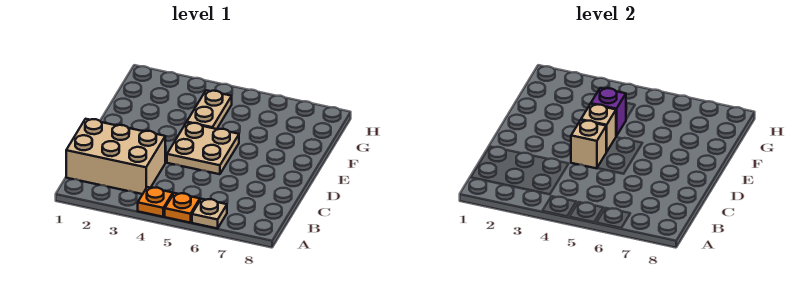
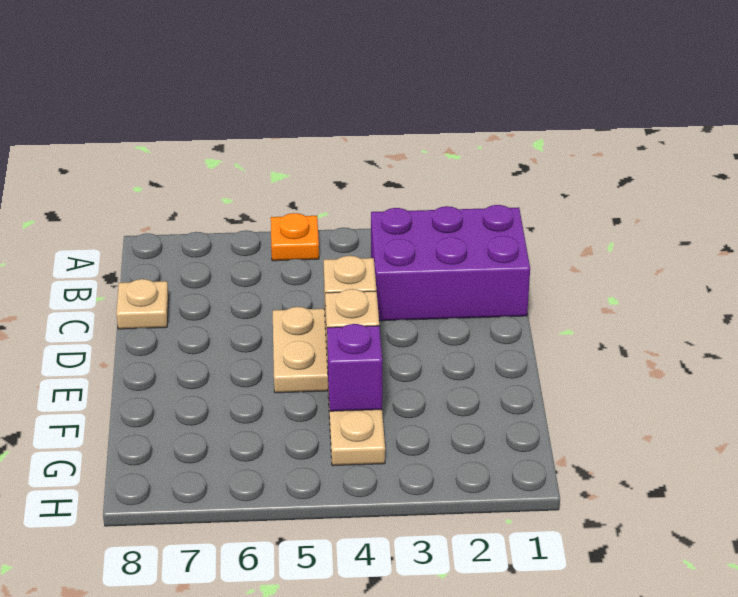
orange 1x1 plate [138,187,173,217] -> none
tan 1x1 plate [192,199,227,229] -> tan 1x1 plate moved to [116,279,169,329]
tan 2x3 brick [66,119,165,194] -> purple 2x3 brick [371,205,530,321]

